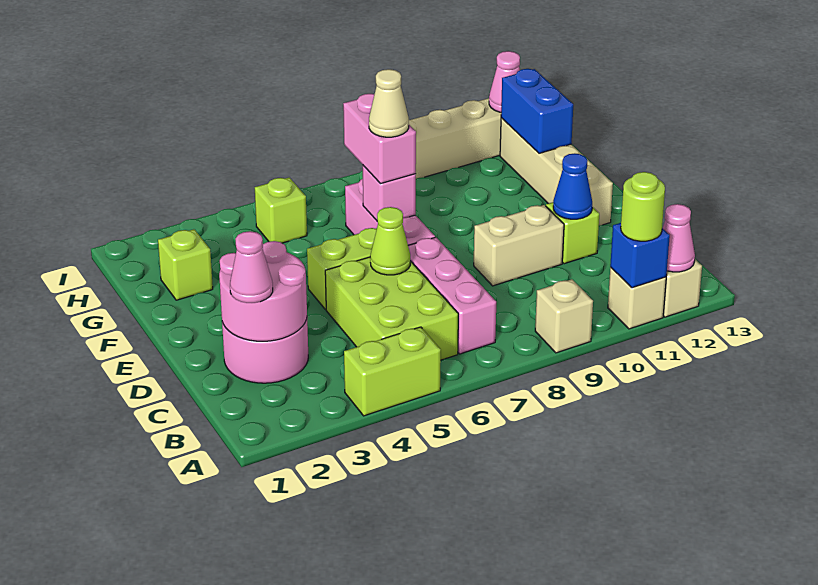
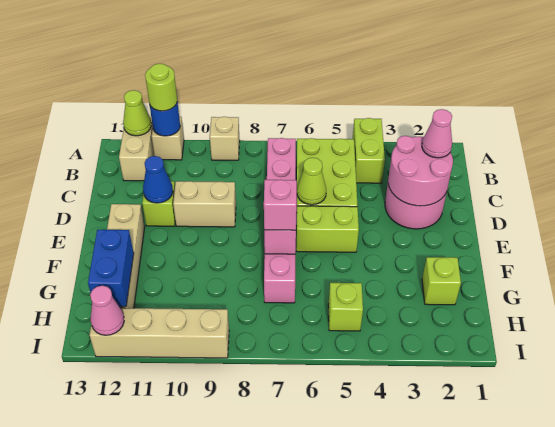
lime 1x2 brick [344,327,441,416] -> lime 1x2 brick turned to [353,118,385,183]
blue 1x1 brick [610,223,670,288] -> blue 1x1 round brick [150,102,180,136]
pink 1x1 cone [663,204,695,272] -> lime 1x1 cone [123,90,151,136]
pink 1x2 brick [343,94,416,184] -> pink 1x1 brick [264,180,297,230]
tan 1x1 cone [369,69,409,137] -> none

